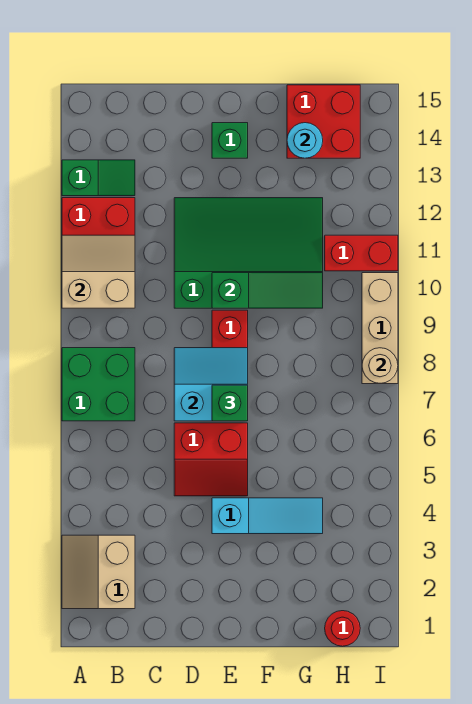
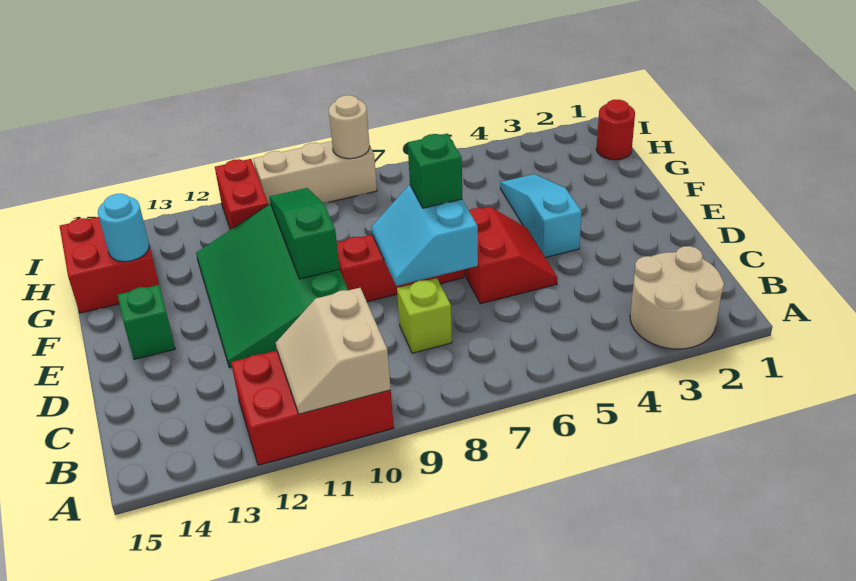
tan 2x2 slope [62,535,135,609] -> tan 2x2 round brick [630,246,724,349]
green 2x2 brick [62,348,135,421] -> none
green 1x2 slope [62,160,135,196] -> none
none -> lime 1x1 brick [397,278,452,353]

